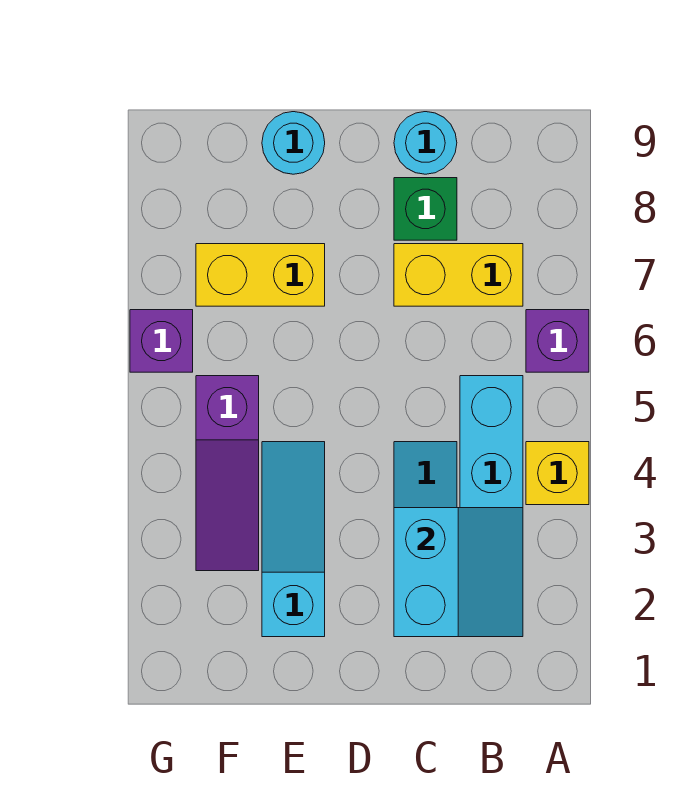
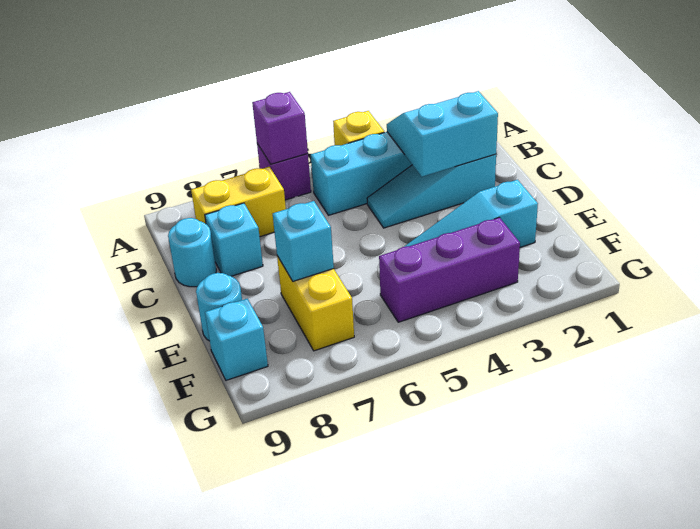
yellow 1x2 brick [394,244,523,306] -> yellow 1x2 brick turned to [191,167,286,237]
green 1x1 brick [394,178,457,240] -> cyan 1x1 brick [205,203,263,276]
none -> cyan 1x1 brick [273,201,334,281]
purple 1x3 slope [196,376,259,571] -> purple 1x3 brick [379,217,520,322]
none -> cyan 1x1 brick [205,298,268,380]
purple 1x1 brick [130,310,193,372] -> purple 1x1 brick moved to [252,92,308,164]

